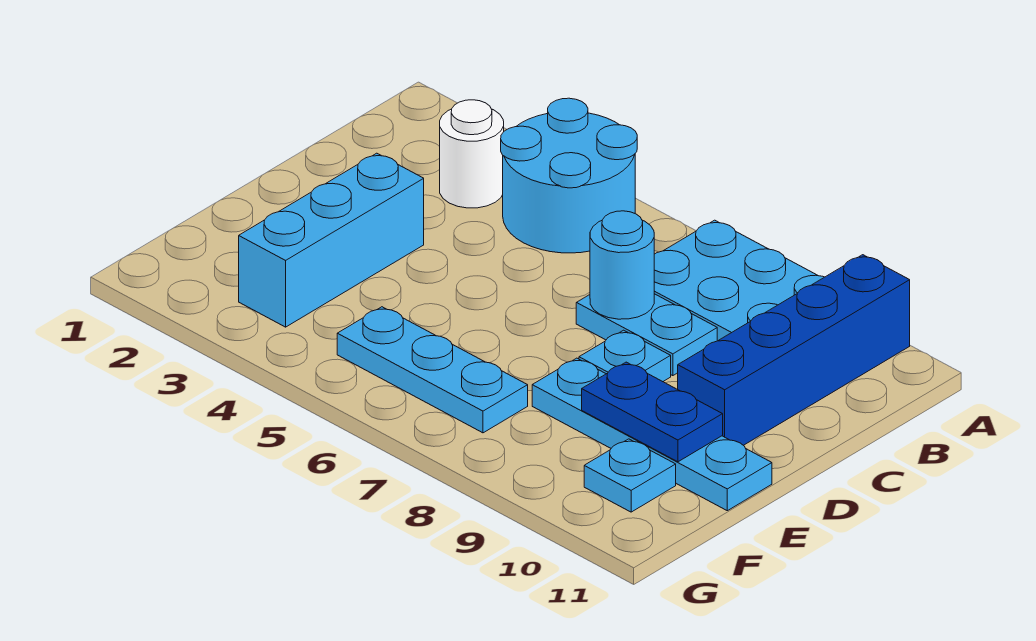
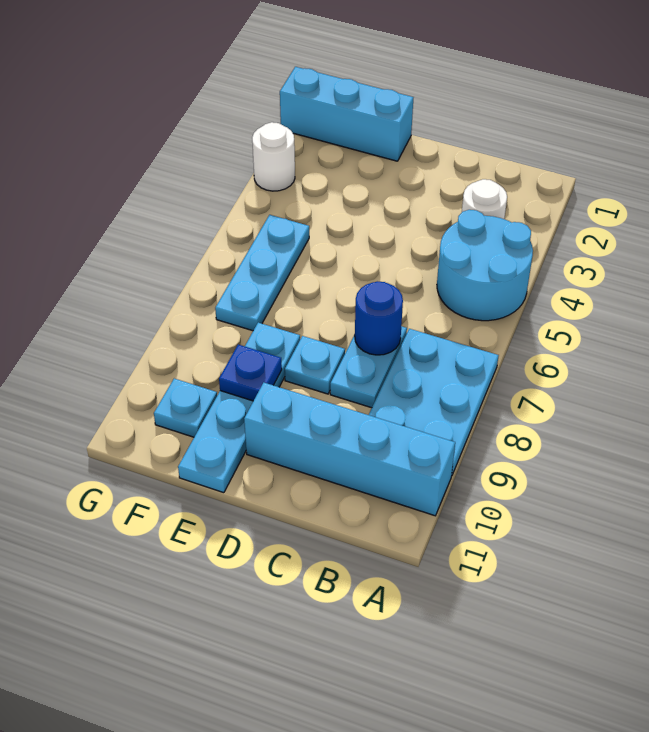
blue 1x4 brick [678,255,910,445] -> cyan 1x4 brick [244,383,455,516]
cyan 1x1 round brick [590,211,654,319] -> blue 1x1 round brick [355,281,403,355]
cyan 1x3 brick [239,153,424,327] -> cyan 1x3 brick moved to [280,67,413,161]
blue 1x2 plate [582,362,723,462] -> blue 1x1 plate [219,345,282,401]
none -> white 1x1 round brick [252,122,295,191]

